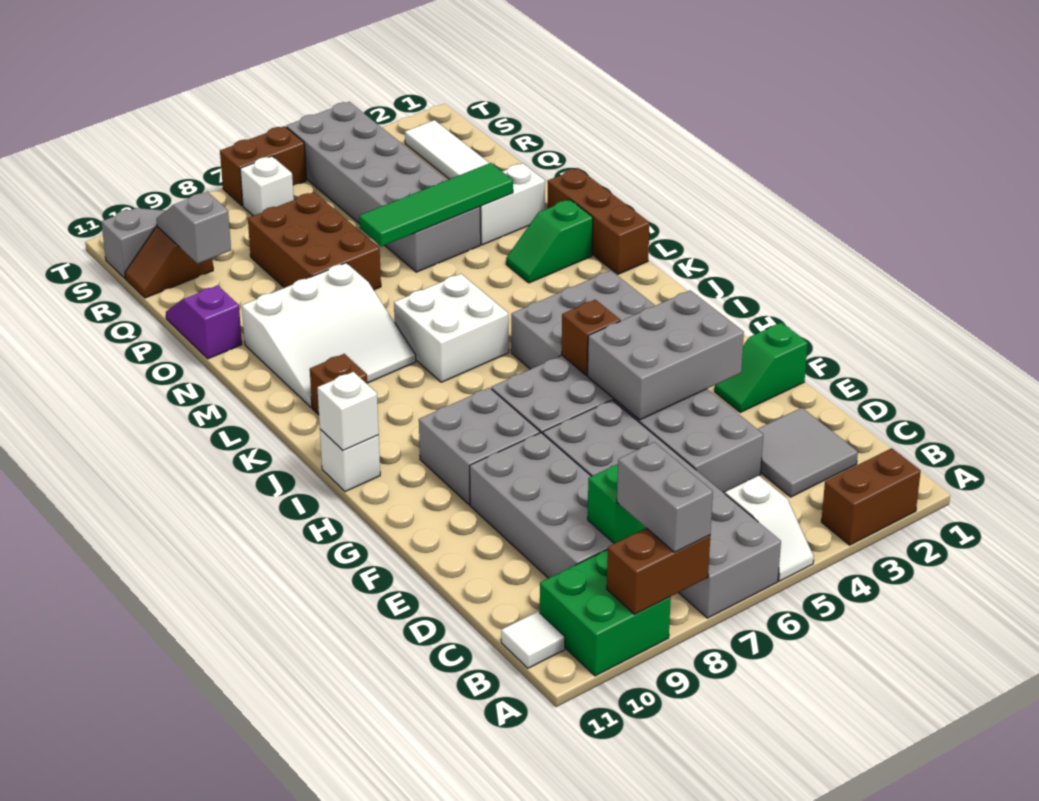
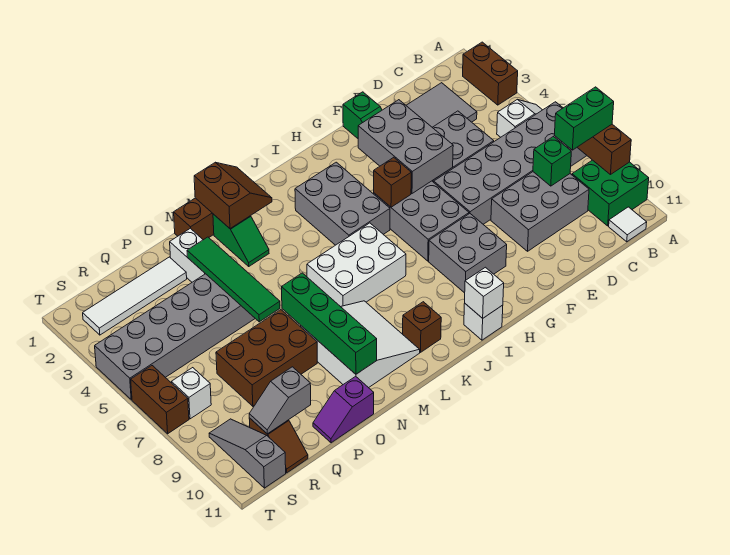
grey 1x2 brick [617,442,713,552] -> green 1x2 brick [555,87,614,150]
grey 2x4 brick [470,433,614,578] -> grey 2x3 brick [491,172,589,251]
white 2x2 brick [394,274,509,382] -> white 2x3 brick [307,223,406,307]
none -> brown 2x2 slope [194,162,272,228]
none -> green 1x4 brick [282,273,377,374]

